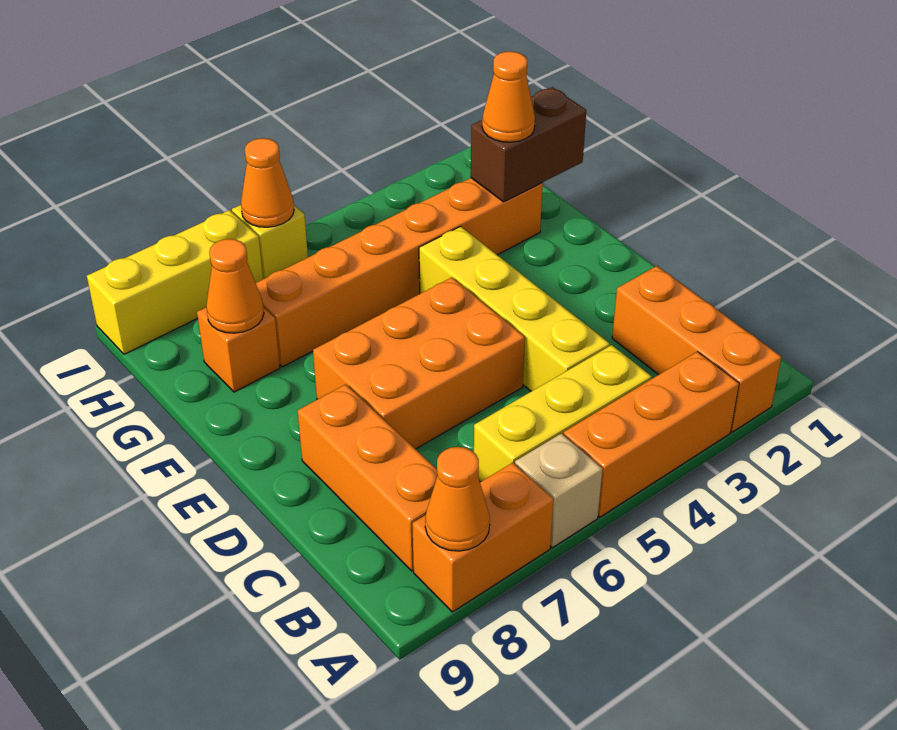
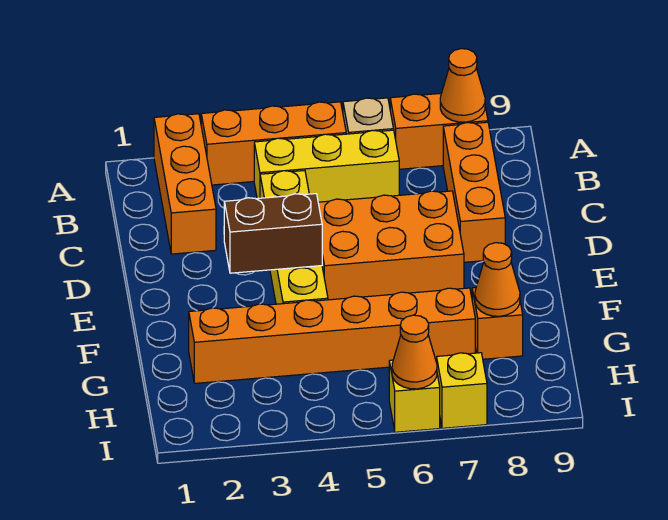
brown 1x2 brick [471,87,586,202] -> brown 1x2 brick moved to [224,194,322,273]
orange 1x1 cone [482,51,535,142] -> none
yellow 1x3 brick [87,210,263,354] -> yellow 1x1 brick [437,353,487,428]

